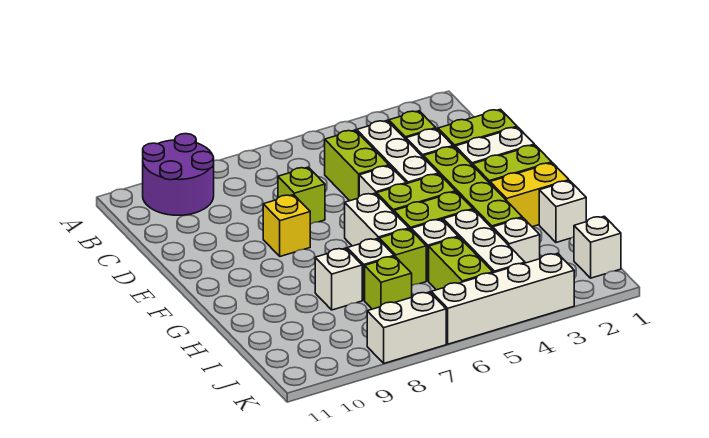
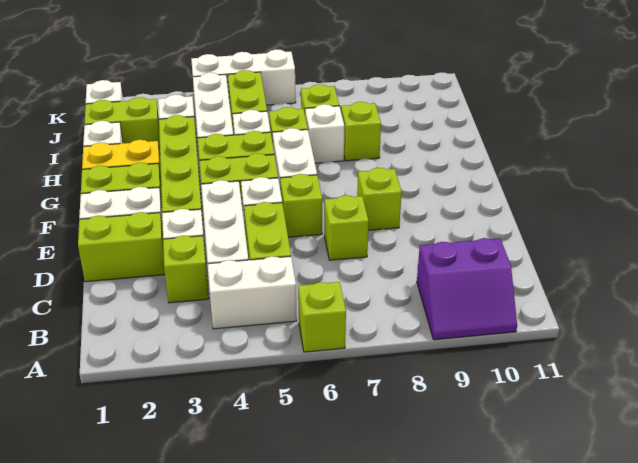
none -> lime 1x1 brick [298,282,346,352]
purple 2x2 round brick [143,134,214,215] -> purple 2x2 slope [417,238,517,340]
none -> lime 1x1 brick [280,174,322,237]
yellow 1x1 brick [263,195,310,256] -> lime 1x1 brick [357,168,402,230]
white 1x1 brick [315,248,362,310] -> lime 1x1 brick [341,102,381,161]
none -> lime 1x2 brick [85,97,160,154]
white 1x4 brick [431,253,574,344] -> white 1x3 brick [191,50,296,105]
white 1x2 brick [367,292,446,363] -> white 1x2 brick moved to [208,256,297,329]

